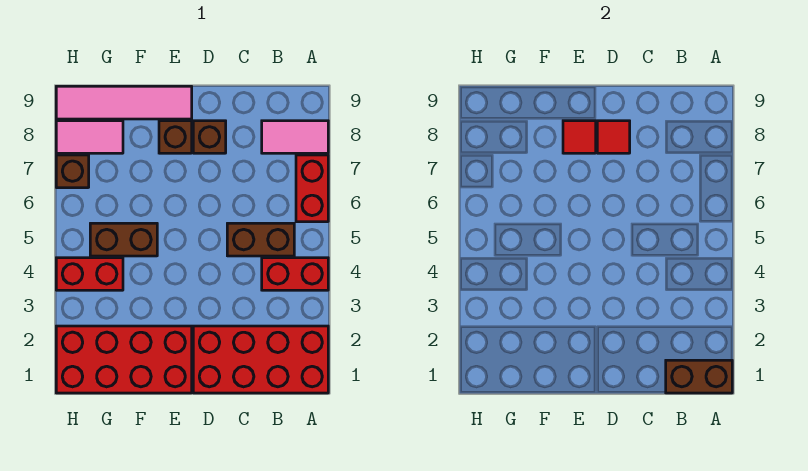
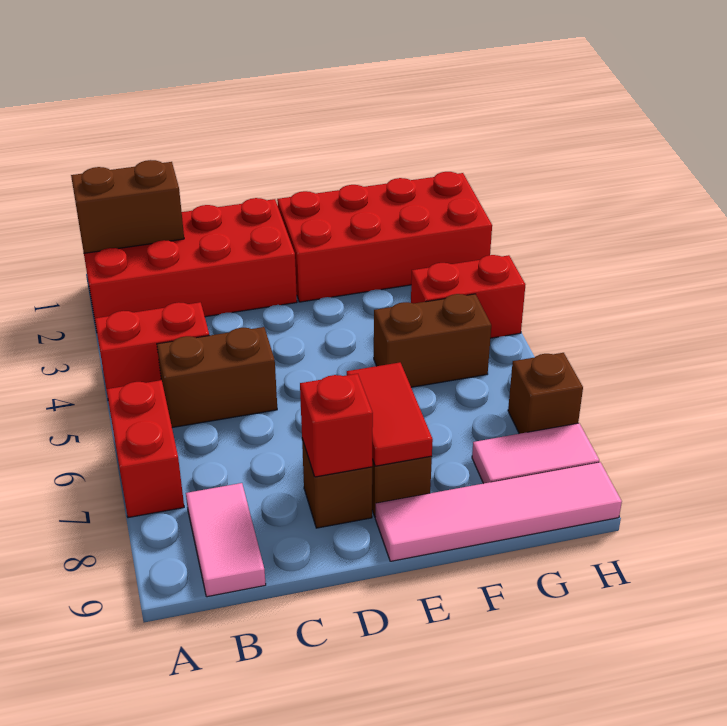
pink 1x2 tile [262,121,328,153] -> pink 1x2 tile turned to [186,483,266,597]
red 1x1 tile [597,121,630,153] -> red 1x1 brick [300,374,373,477]
red 1x1 tile [563,121,596,153] -> red 1x2 tile [347,362,433,466]

